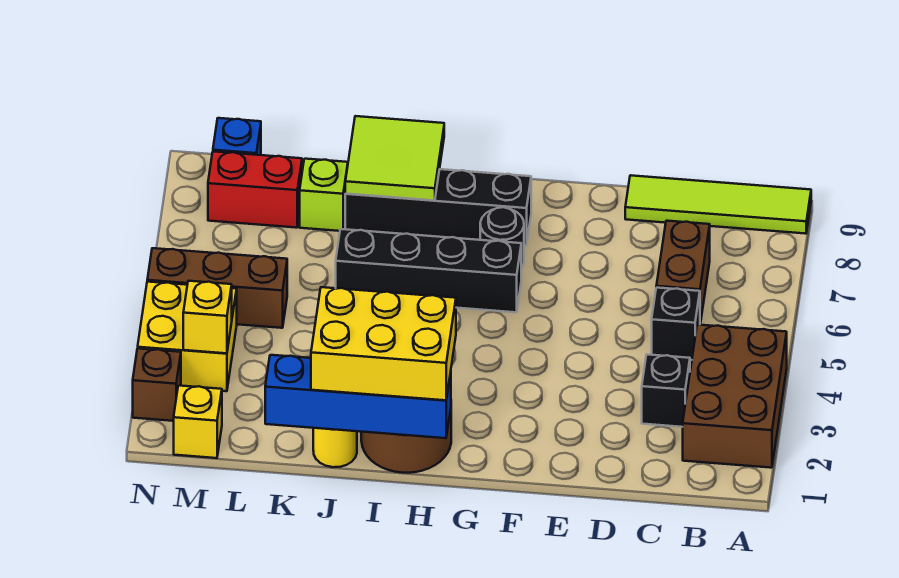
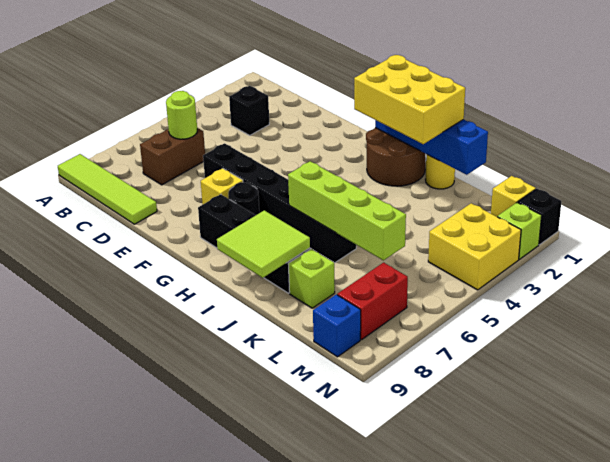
brown 2x3 brick [683,325,787,468] -> none
black 1x1 brick [652,288,700,360] -> black 1x1 brick moved to [518,189,562,245]
none -> lime 1x1 round brick [166,91,197,139]
black 1x4 brick [336,229,521,312] -> black 1x6 brick [203,143,356,263]
none -> lime 1x4 brick [288,161,406,260]
brown 1x3 brick [147,248,287,328] -> none
red 1x2 brick [208,151,302,228] -> red 1x2 brick turned to [337,263,408,340]
yellow 1x1 brick [183,281,232,353] -> yellow 1x1 brick moved to [201,168,243,204]
brown 1x1 brick [133,348,181,421] -> lime 1x1 brick [497,203,542,259]

